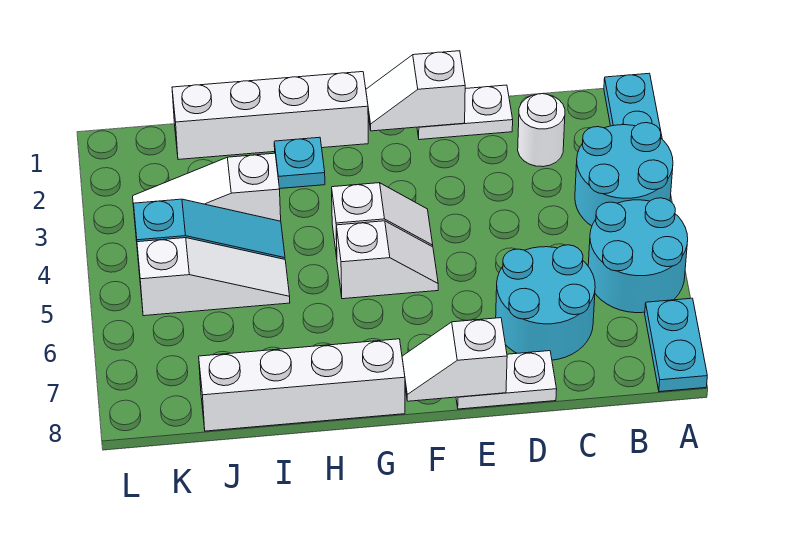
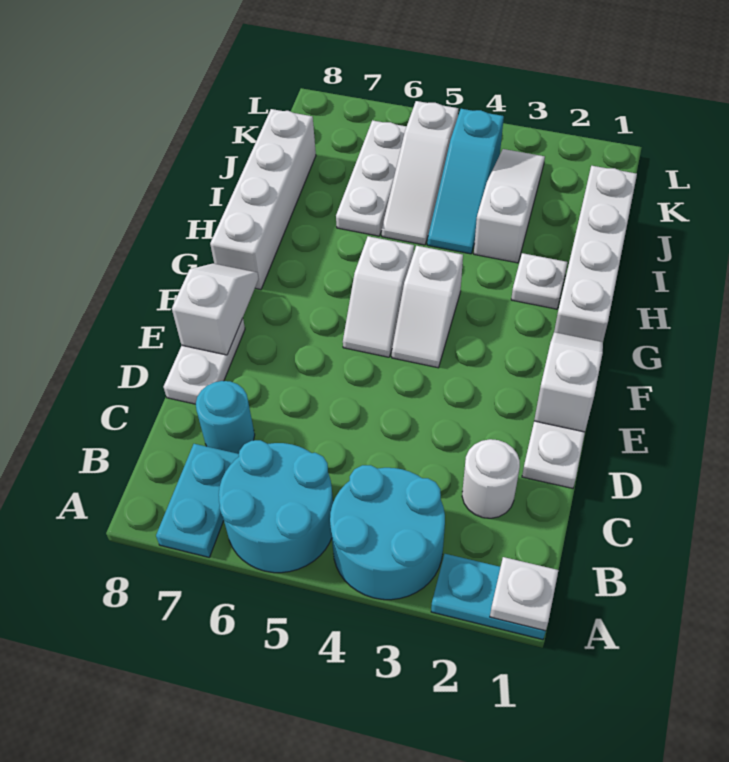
none -> white 1x1 plate [490,557,558,631]
cyan 1x2 plate [645,298,707,392] -> cyan 1x2 plate turned to [156,444,239,557]
cyan 2x2 round brick [496,245,595,360] -> cyan 1x1 round brick [196,381,255,454]
cyan 1x1 plate [274,137,325,189] -> white 1x1 plate [511,253,568,309]
none -> white 1x3 plate [336,120,407,236]

